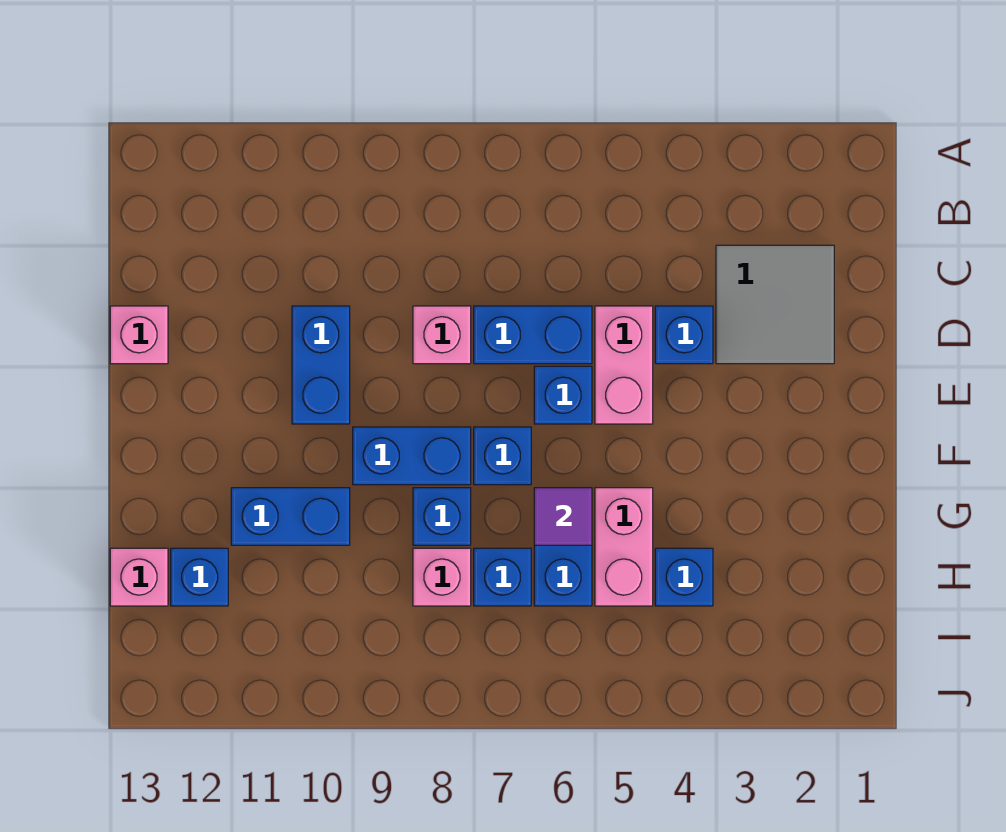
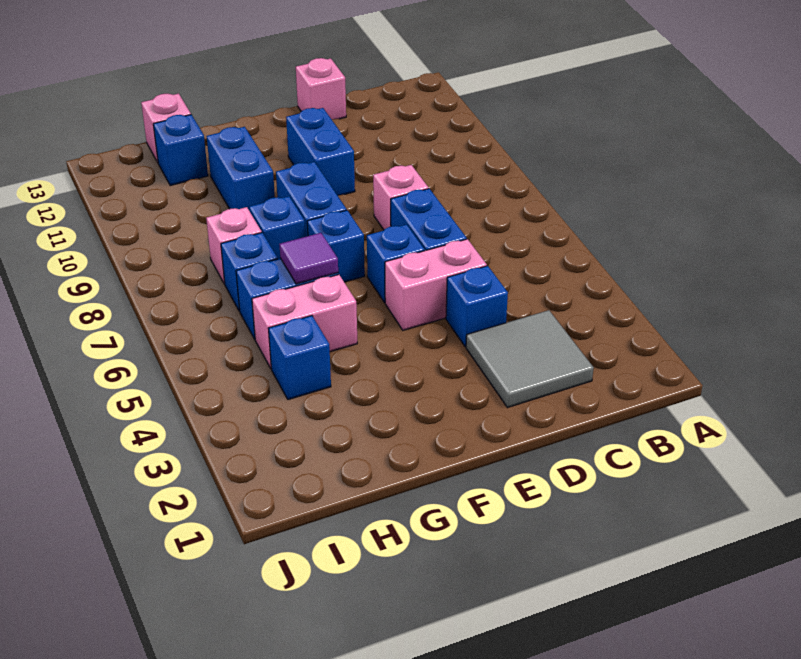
blue 1x2 brick [292,306,350,424] -> blue 1x2 brick turned to [286,108,355,196]

